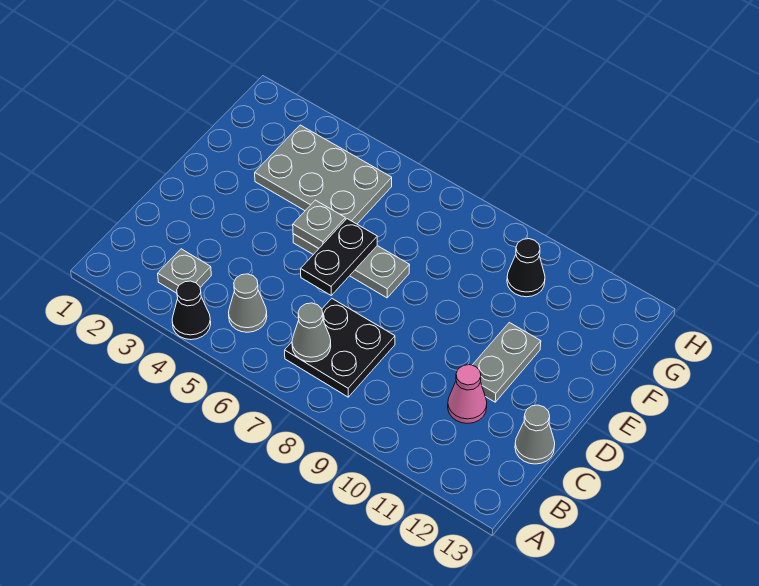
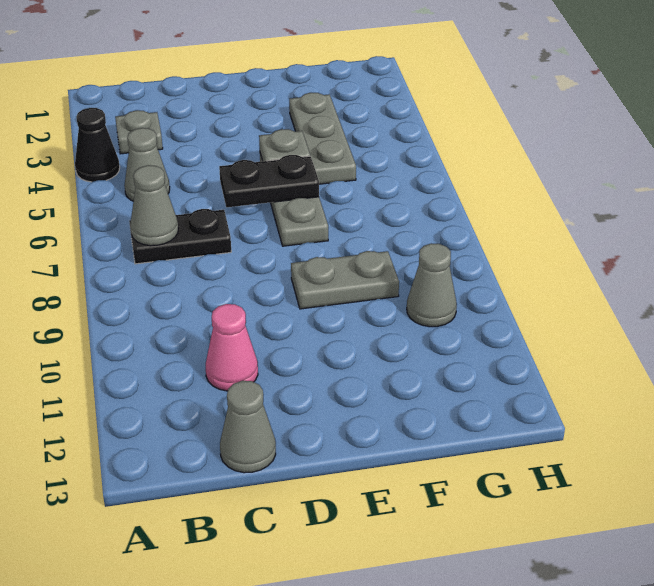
black 2x2 plate [285,299,395,397] -> black 1x2 plate [129,209,231,264]
grey 1x2 plate [472,322,541,402] -> grey 1x2 plate moved to [291,251,399,309]
grey 2x3 plate [255,125,392,224] -> grey 1x3 plate [289,93,356,184]
black 1x1 cone [507,239,545,297] -> grey 1x1 cone [407,243,457,327]

